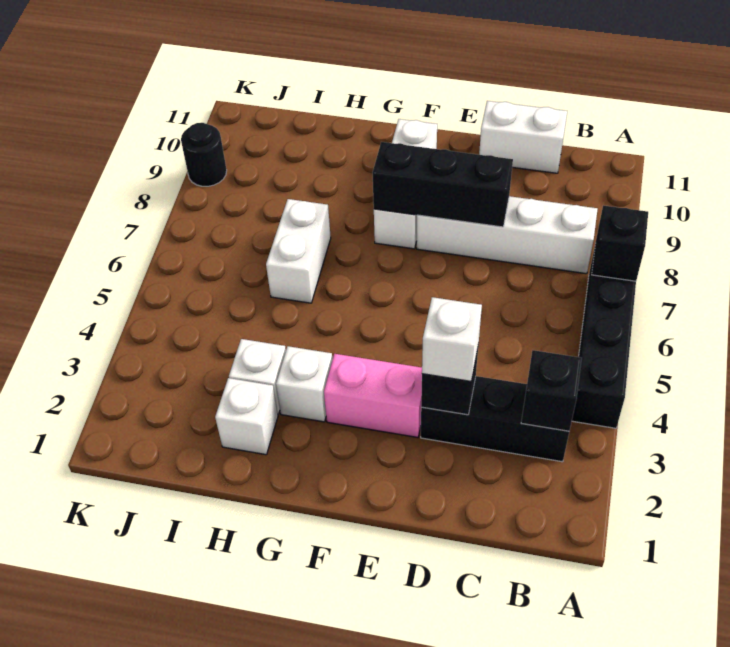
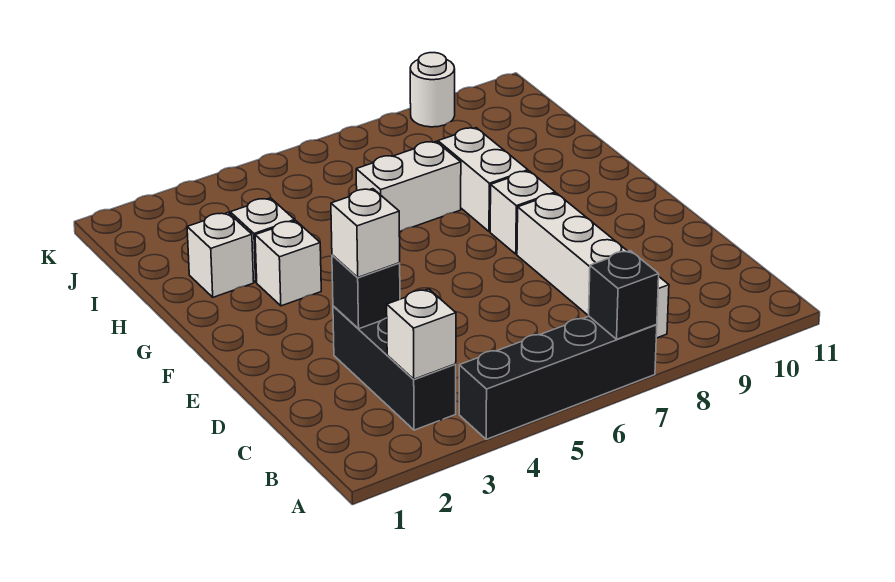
black 1x1 brick [521,350,582,431] -> white 1x1 brick [387,289,456,379]
white 1x2 brick [479,101,567,173] -> white 1x2 brick moved to [438,128,528,232]
black 1x3 brick [373,142,513,227] -> none
pink 1x2 brick [324,354,422,437] -> none
white 1x3 brick [374,119,437,249] -> white 1x1 brick [490,171,555,254]
black 1x1 round brick [181,123,227,186] -> white 1x1 round brick [410,53,455,127]

